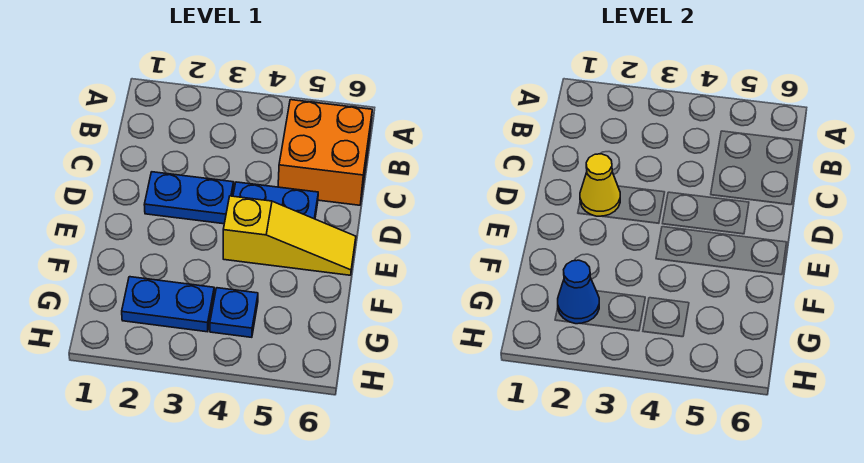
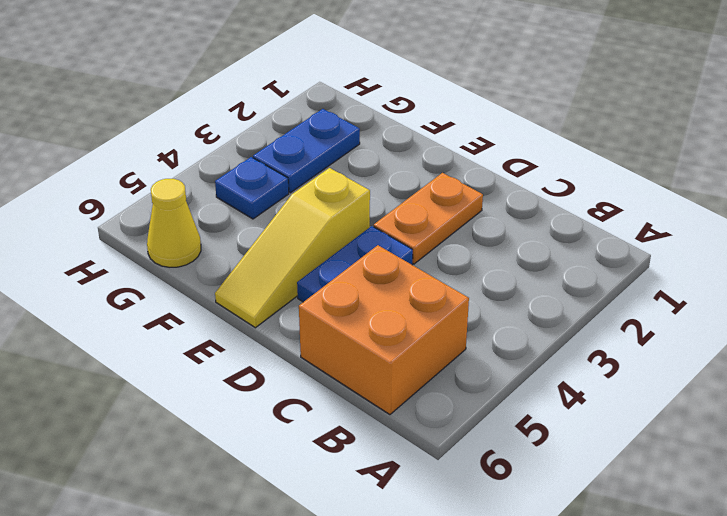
blue 1x2 plate [144,172,234,224] -> orange 1x2 plate [374,173,483,264]
yellow 1x1 cone [580,154,620,216] -> yellow 1x1 cone moved to [147,179,201,267]
blue 1x1 cone [558,260,599,324] -> none

